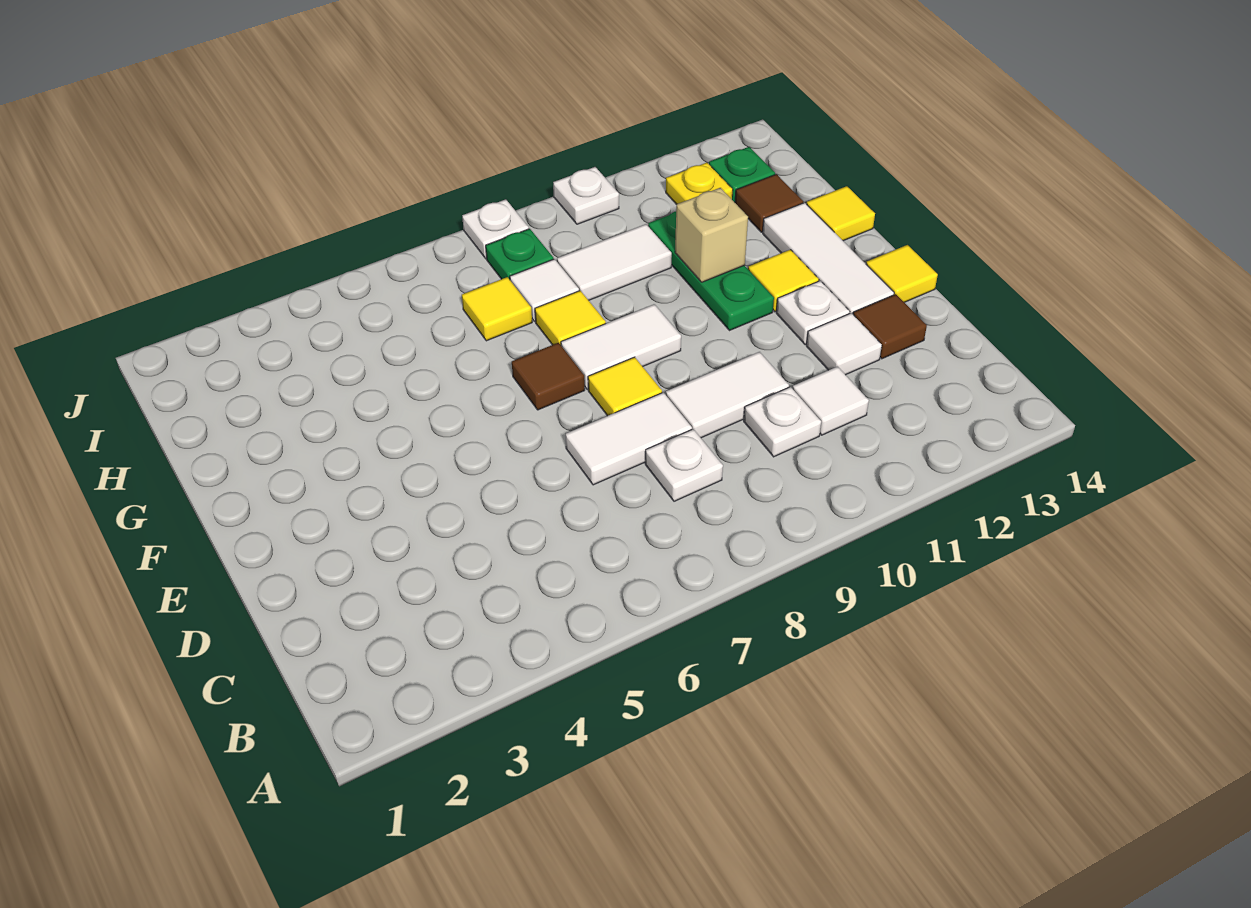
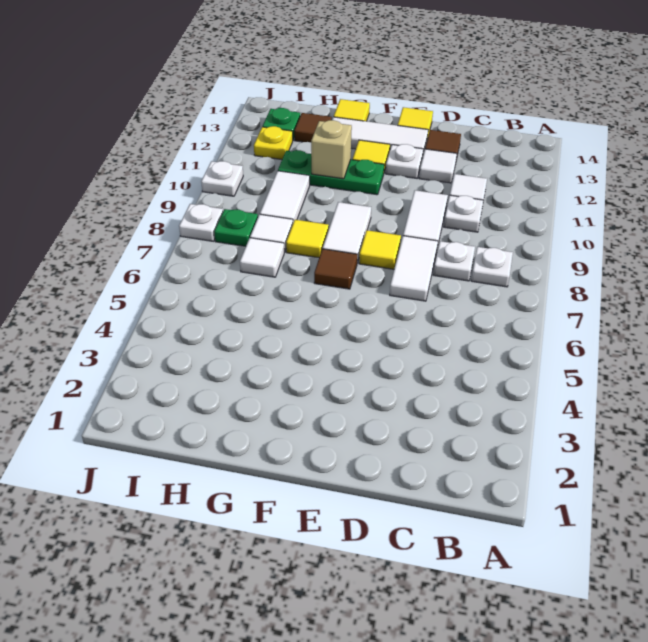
none -> white 1x1 plate [471,247,513,287]
yellow 1x1 tile [462,277,532,341] -> white 1x1 tile [240,238,284,277]

